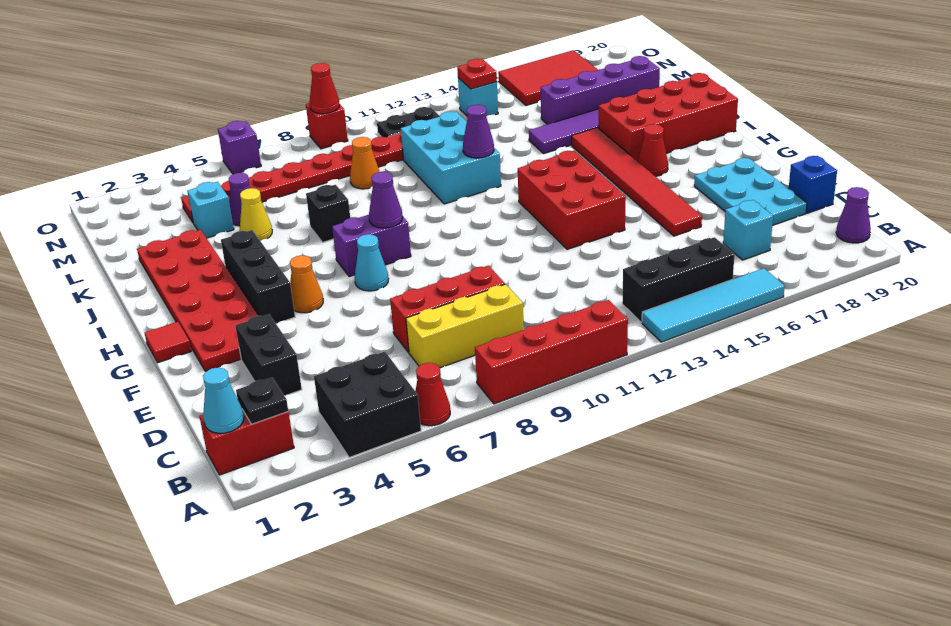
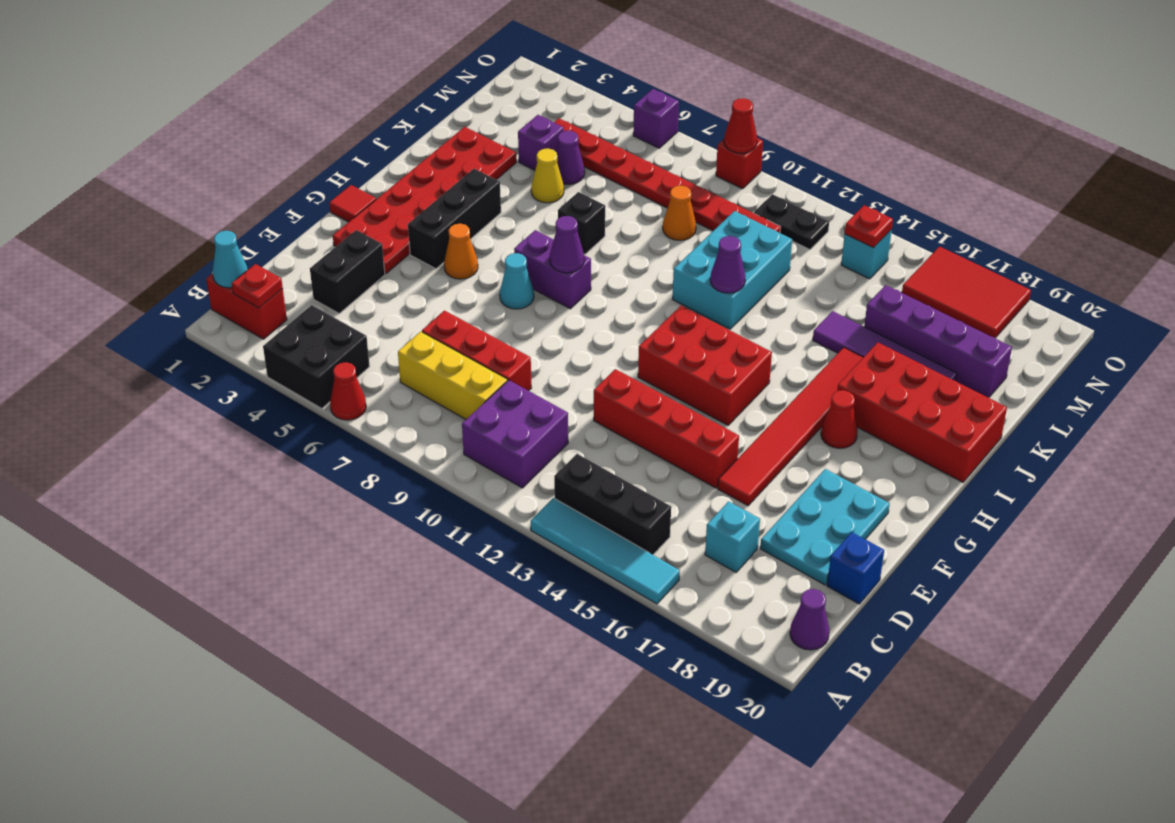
red 1x4 brick [475,300,628,404] -> red 1x4 brick moved to [594,369,739,488]
black 1x1 plate [236,378,288,424] -> red 1x1 plate [232,264,283,308]
none -> purple 2x2 brick [462,380,568,488]
red 2x3 brick [518,151,626,249] -> red 2x3 brick turned to [638,305,772,425]
cyan 1x1 brick [187,182,234,238] -> purple 1x1 brick [518,115,564,170]

